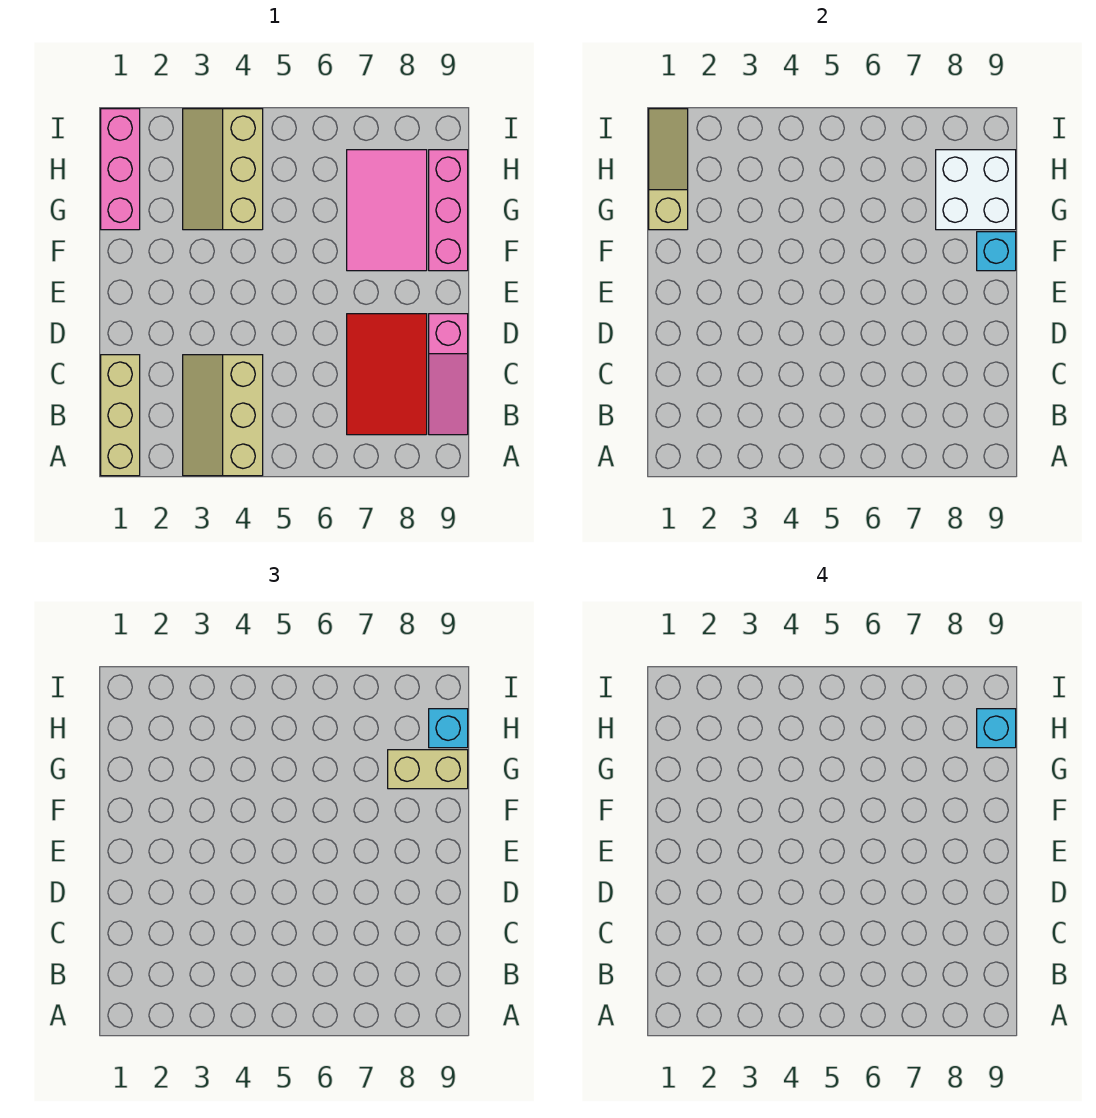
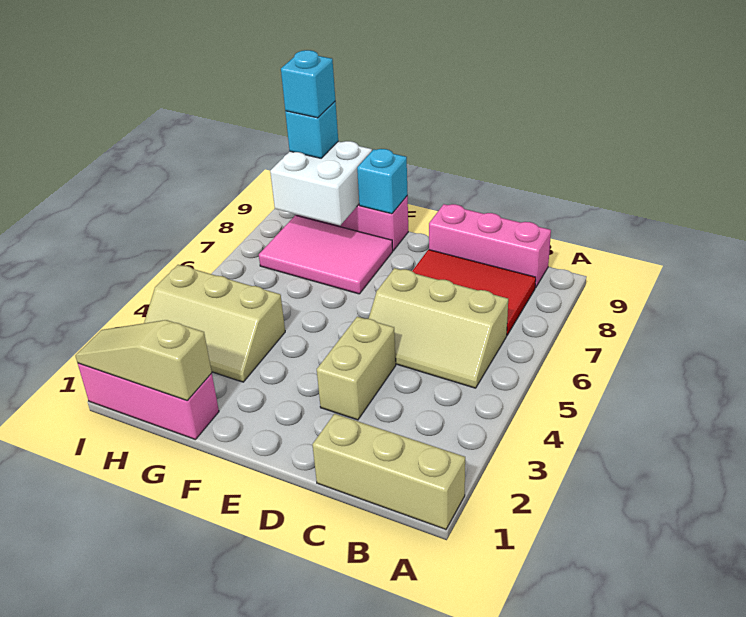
tan 2x3 slope [183,355,263,476] -> tan 2x3 slope moved to [369,268,508,388]
pink 1x3 slope [429,314,468,435] -> pink 1x3 brick [429,204,551,288]
tan 1x2 brick [388,750,468,789] -> tan 1x2 brick moved to [317,317,396,420]

